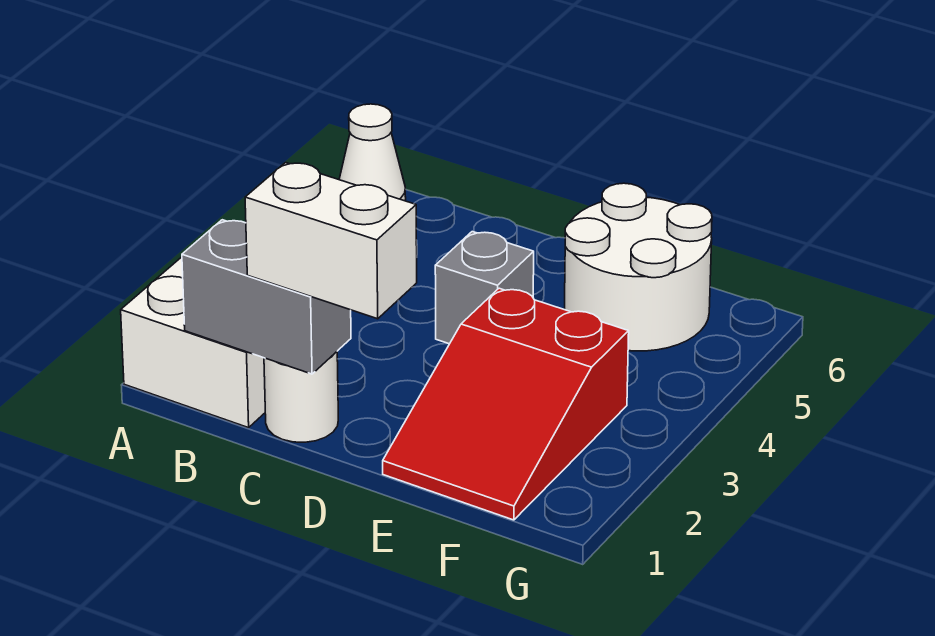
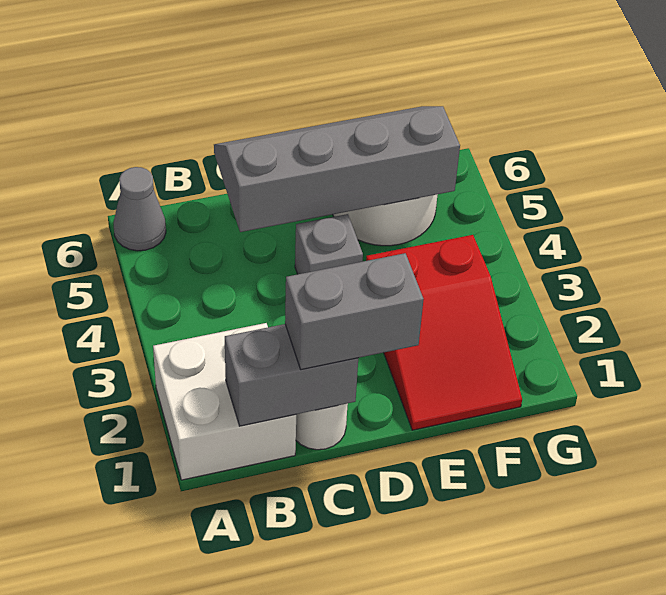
white 1x1 cone [339,104,406,201] -> grey 1x1 cone [113,167,166,251]
white 1x2 brick [245,163,417,319] -> grey 1x2 brick [285,253,424,370]
none -> grey 2x4 slope [214,106,460,232]

